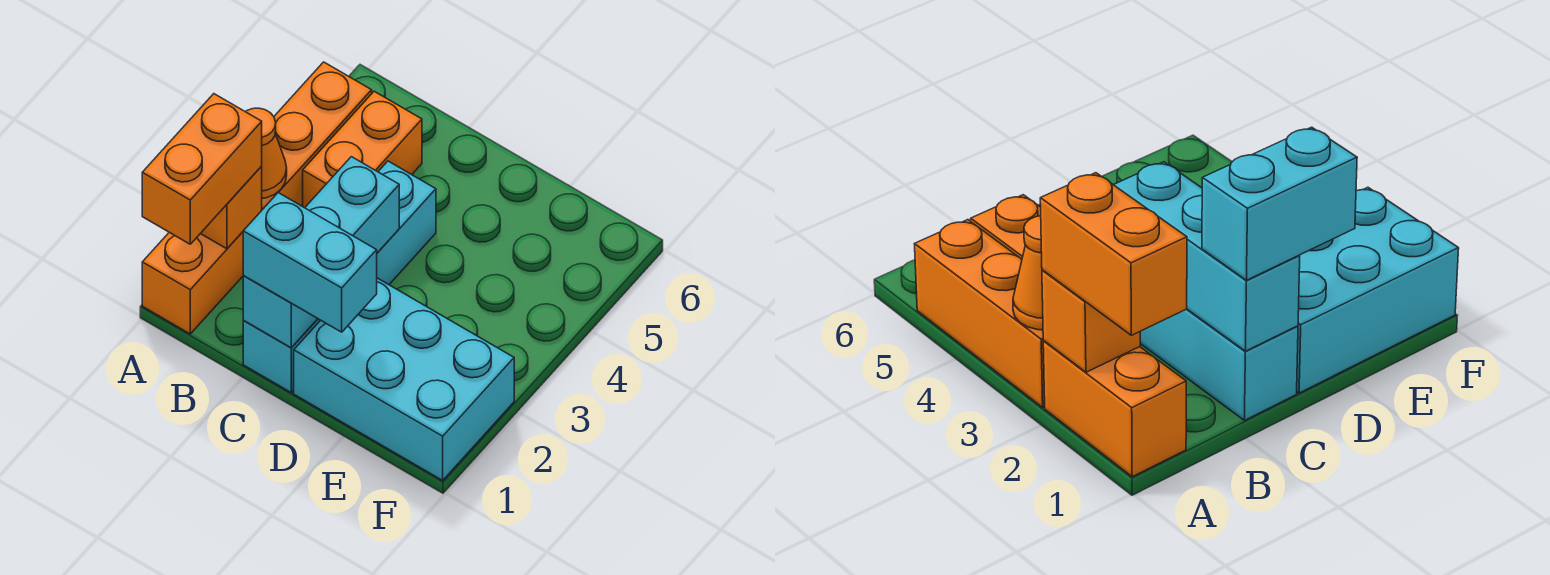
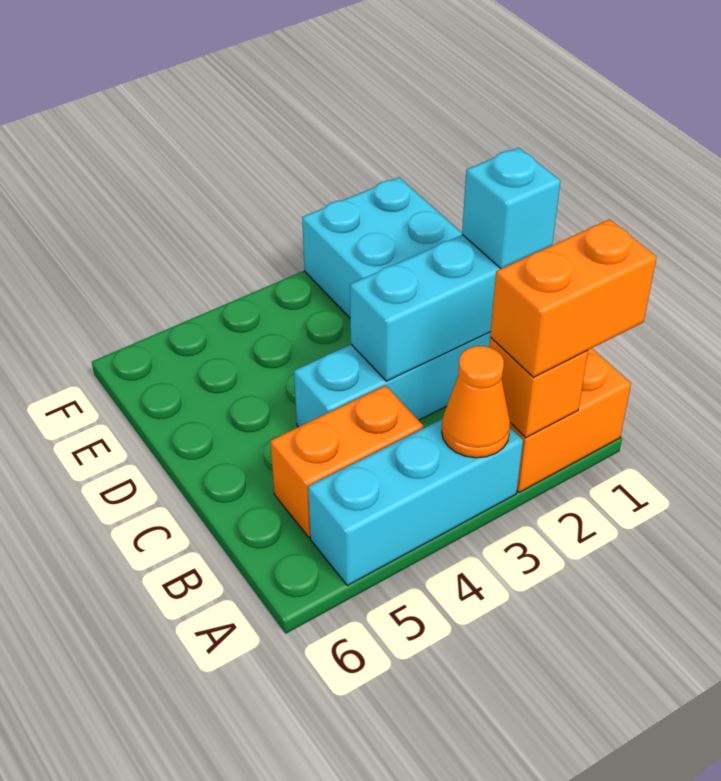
orange 1x3 brick [262,62,372,210] -> cyan 1x3 brick [308,419,523,586]
cyan 1x2 brick [243,193,377,332] -> cyan 1x1 brick [462,148,560,269]

